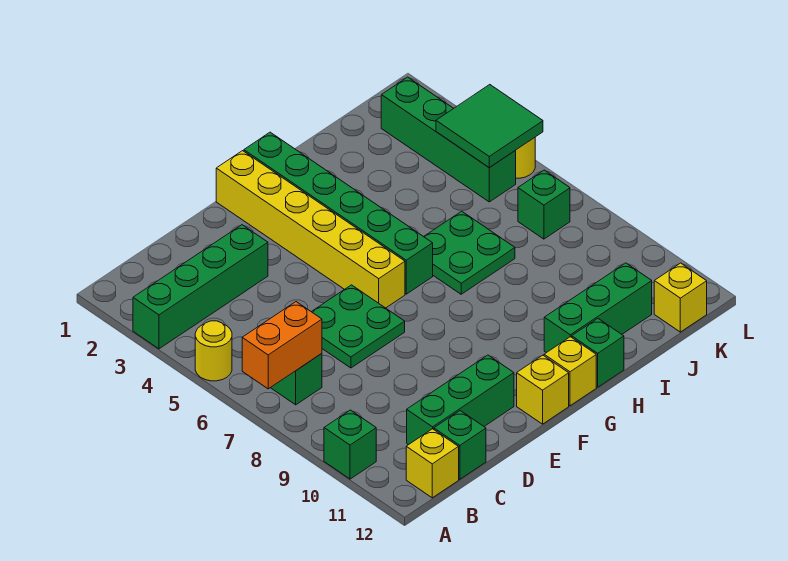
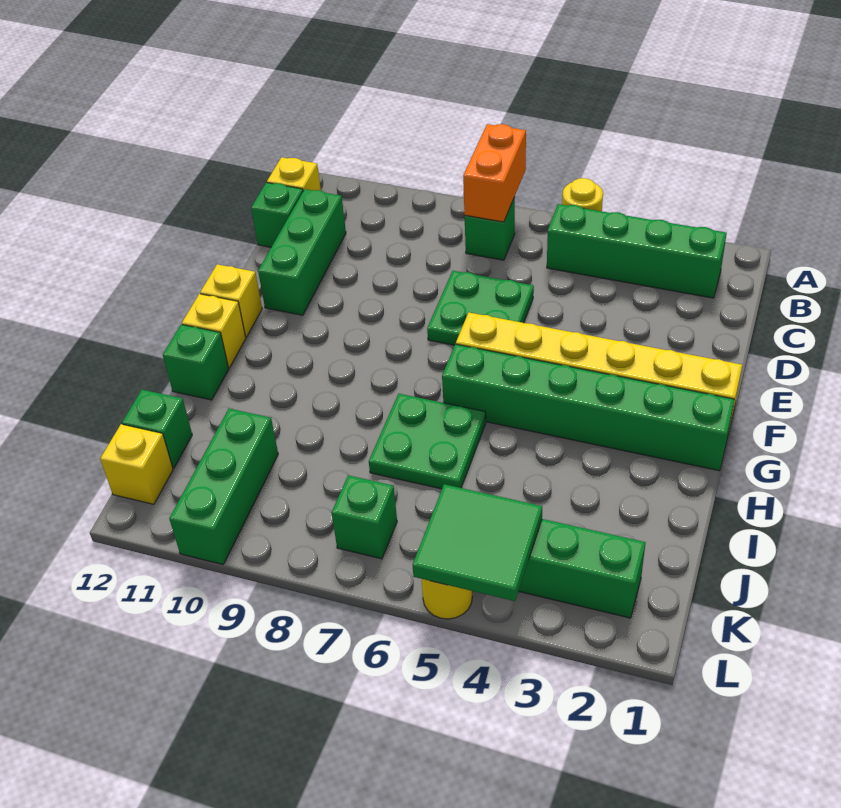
green 1x4 brick [133,225,268,349] -> green 1x4 brick turned to [547,204,727,298]
green 1x1 brick [324,410,376,479] -> green 1x1 brick moved to [122,390,192,468]
green 1x3 brick [544,263,652,353] -> green 1x3 brick moved to [169,409,278,564]

